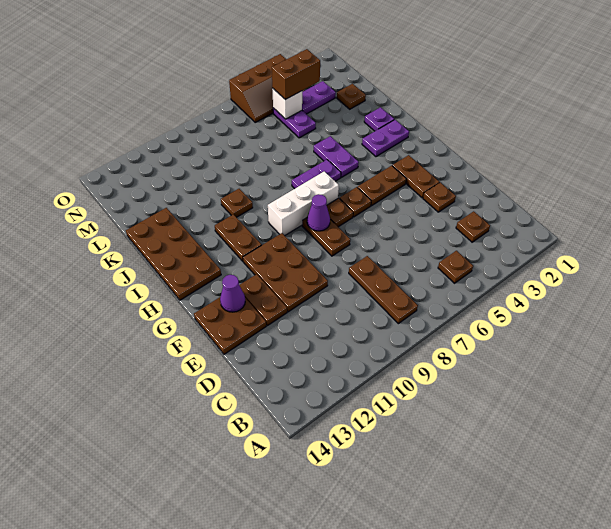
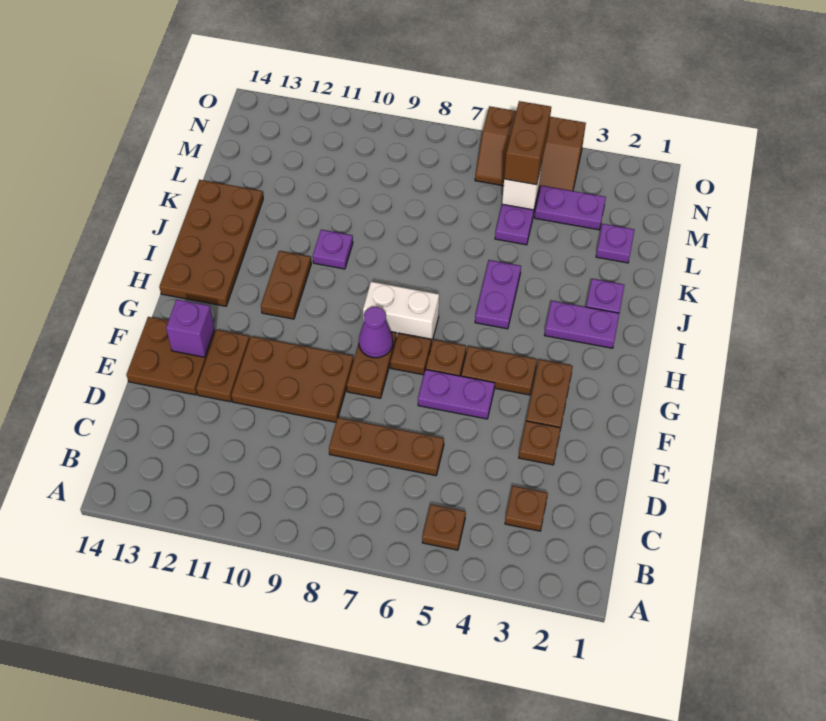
brown 1x3 plate [349,256,418,324] -> brown 1x3 plate turned to [329,418,444,476]
brown 2x3 plate [243,233,328,312] -> brown 2x3 plate turned to [231,336,354,422]
purple 1x1 cone [220,275,245,312] -> purple 1x1 brick [166,300,214,357]
white 1x3 brick [268,171,339,235] -> white 1x2 brick [363,282,439,345]
purple 1x2 plate [292,160,341,189] -> purple 1x2 plate moved to [418,369,495,419]
brown 1x1 plate [221,189,253,217] -> purple 1x1 plate [313,230,353,269]
brown 1x1 plate [337,84,366,109] -> purple 1x1 plate [596,224,634,263]
brown 1x2 brick [272,49,320,100] -> brown 1x2 brick turned to [504,101,551,185]

